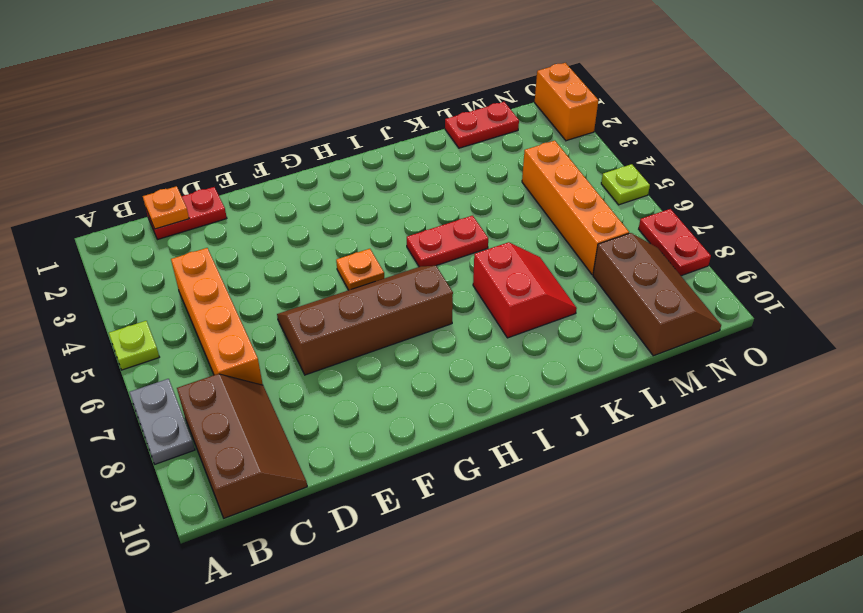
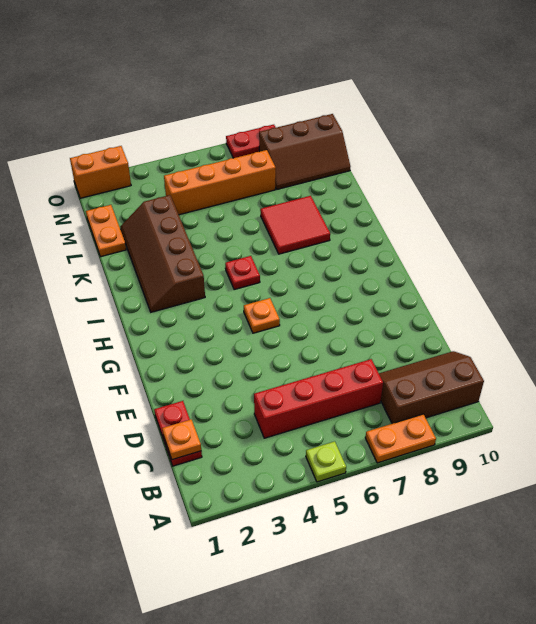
grey 1x2 plate [129,379,195,464] -> orange 1x2 plate [365,414,436,463]
orange 1x4 brick [171,248,263,385] -> red 1x4 brick [254,359,383,438]
brown 2x4 slope [277,266,453,375] -> brown 2x4 slope moved to [120,195,205,312]
red 1x2 plate [407,216,488,267] -> red 1x1 plate [225,256,260,290]
red 2x2 slope [473,242,577,338] -> red 2x2 tile [260,196,330,254]
red 1x2 plate [445,102,519,148] -> orange 1x2 plate [86,205,126,257]
brown 2x3 slope [593,233,721,356] -> brown 2x3 slope turned to [259,114,350,189]
lime 1x1 plate [601,164,650,205] -> none

